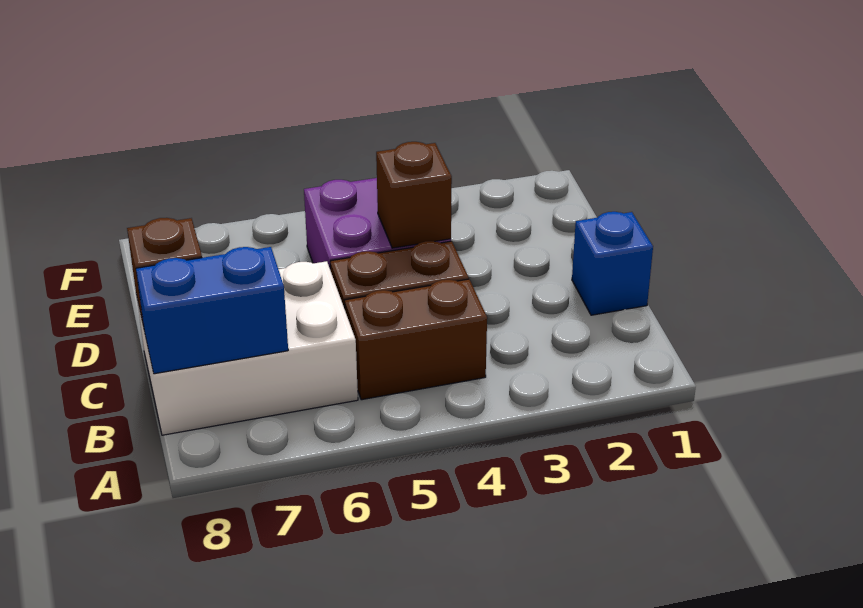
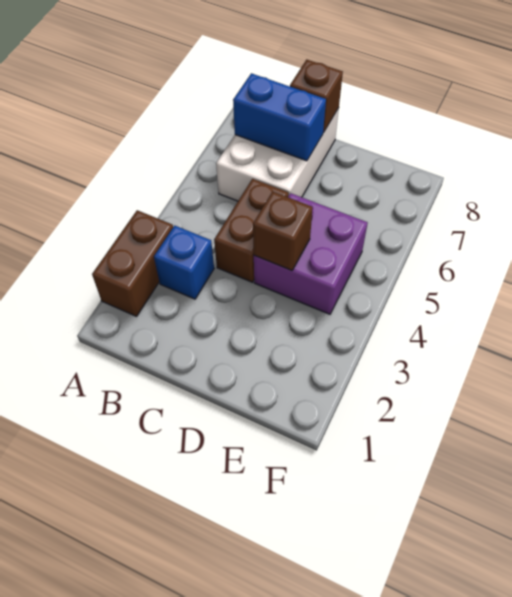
brown 1x2 brick [345,279,487,400] -> brown 1x2 brick moved to [92,210,173,316]
blue 1x2 brick [136,247,288,374] -> blue 1x2 brick turned to [233,73,326,161]
blue 1x1 brick [572,212,653,315] -> blue 1x1 brick moved to [154,226,214,299]

